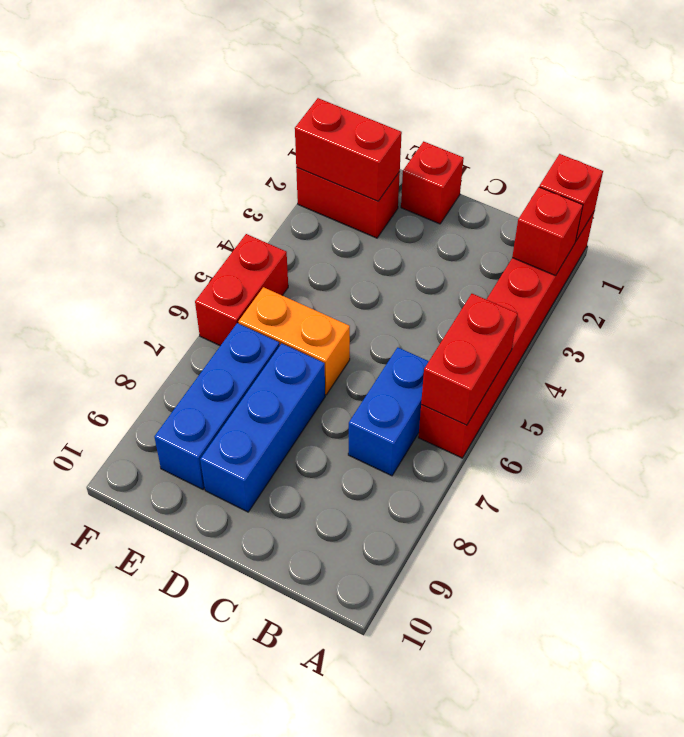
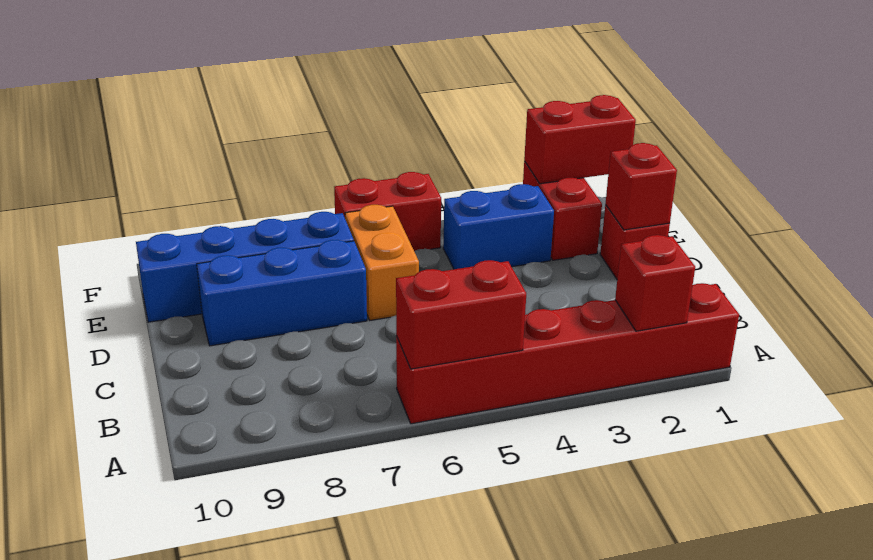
red 1x1 brick [539,154,603,241] -> red 1x1 brick moved to [605,143,677,230]
blue 1x2 brick [348,347,429,476] -> blue 1x2 brick moved to [443,184,554,269]
red 1x2 brick [295,98,402,201] -> red 1x2 brick turned to [524,95,636,184]
blue 1x3 brick [154,323,280,489] -> blue 1x4 brick [136,212,354,322]

